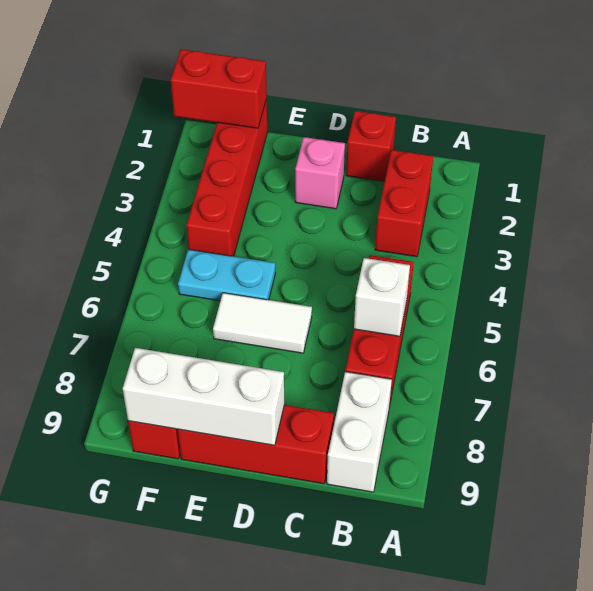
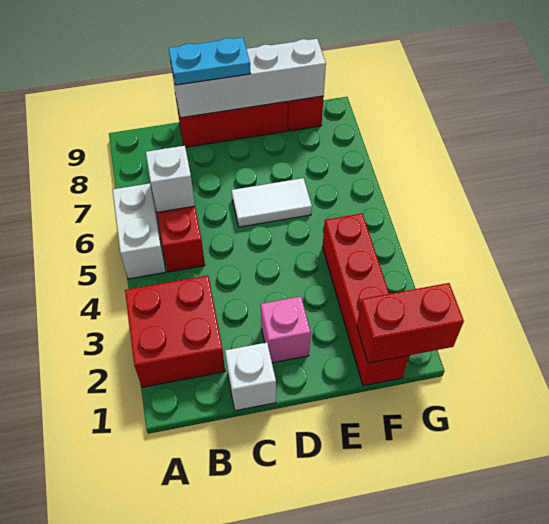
red 1x2 brick [375,150,433,257] -> red 2x2 brick [125,275,225,387]
white 1x2 brick [327,372,392,492] -> white 1x2 brick moved to [113,183,166,279]
red 1x1 brick [346,111,396,182] -> white 1x1 brick [225,343,276,411]
white 1x3 brick [123,348,284,445] -> white 1x4 brick [171,39,326,118]
cyan 1x2 plate [178,249,275,301] -> cyan 1x2 plate moved to [169,37,251,85]

